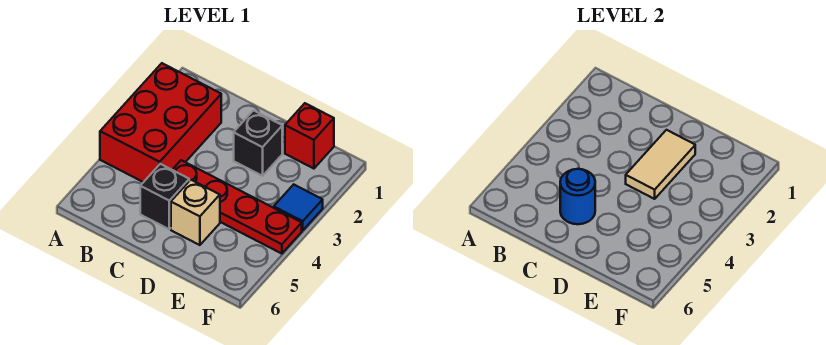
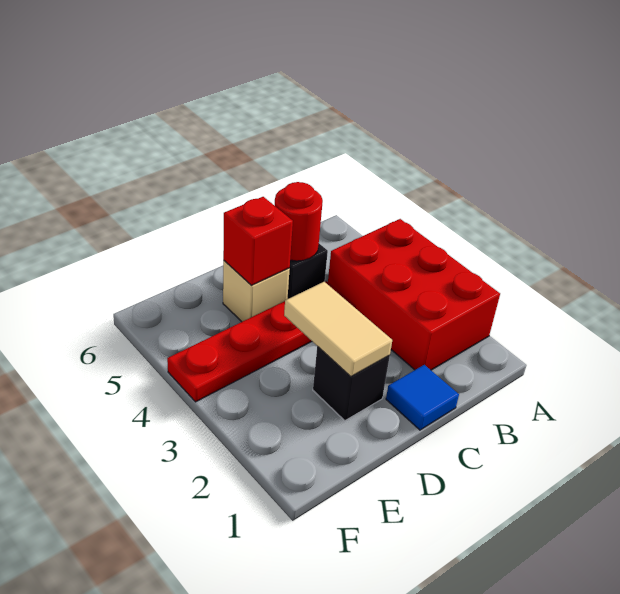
blue 1x1 round brick [560,169,595,224] -> red 1x1 round brick [275,182,323,261]
red 1x1 brick [285,103,334,169] -> red 1x1 brick moved to [223,197,293,286]
blue 1x1 tile [274,184,323,230] -> blue 1x1 tile moved to [386,365,459,430]

